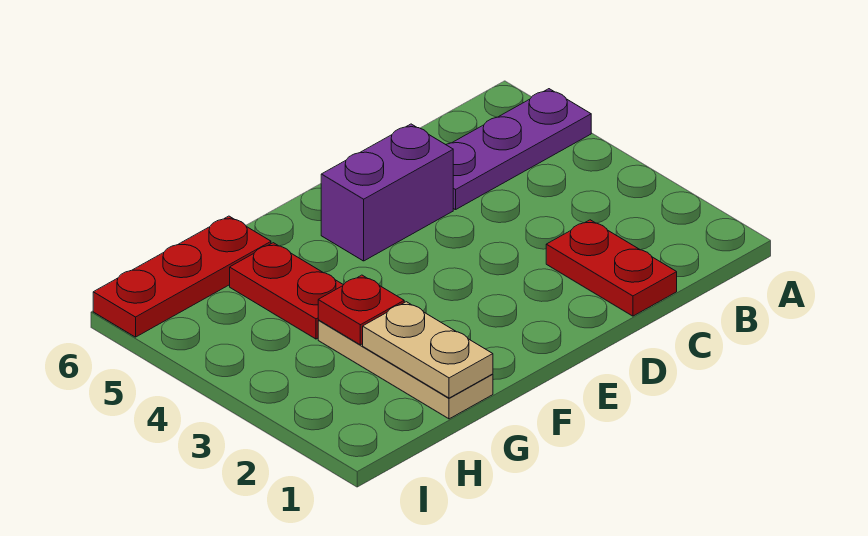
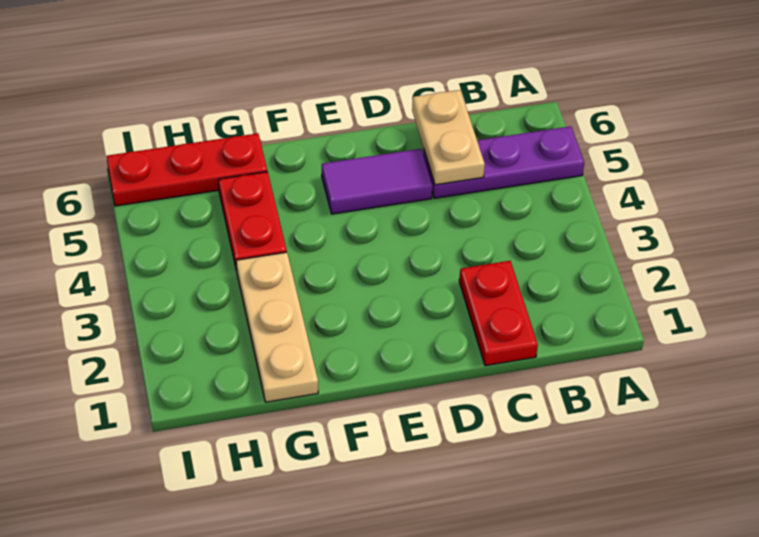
purple 1x2 brick [321,124,453,261] -> purple 1x2 tile [322,149,432,214]
tan 1x2 plate [363,302,493,398] -> tan 1x2 plate moved to [412,90,485,185]
red 1x1 plate [318,275,404,345] -> none

